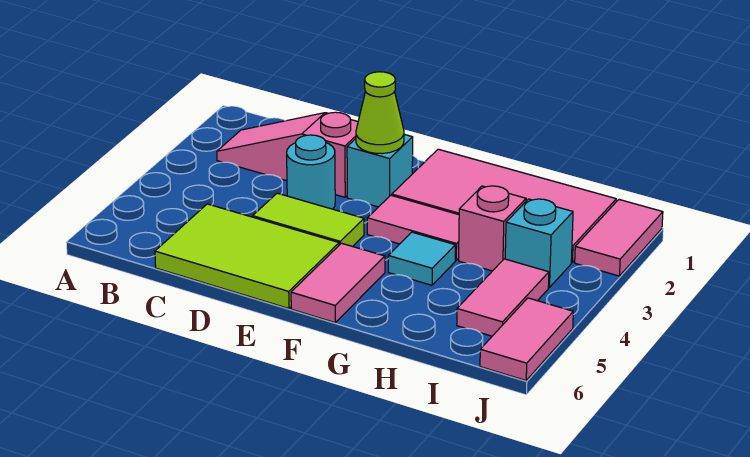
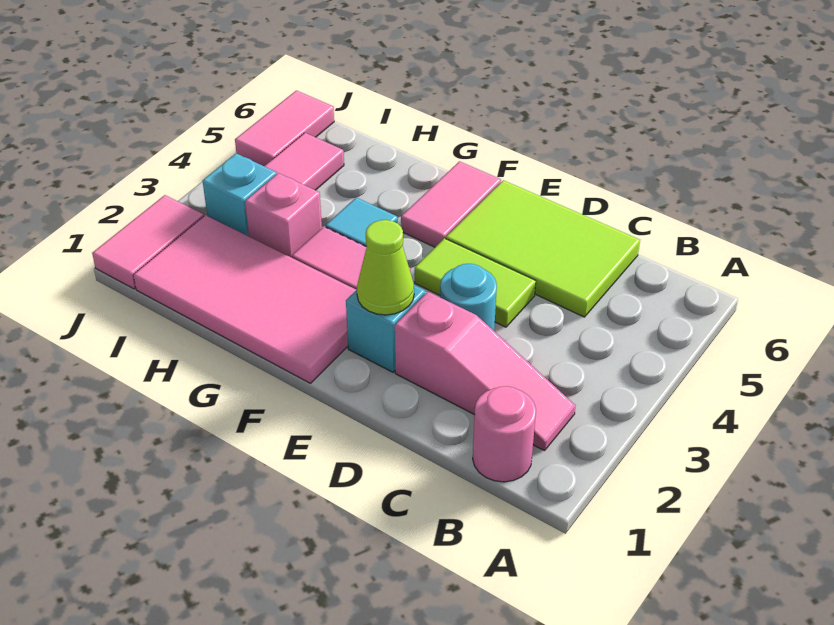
none -> pink 1x1 round brick [473,386,536,482]

